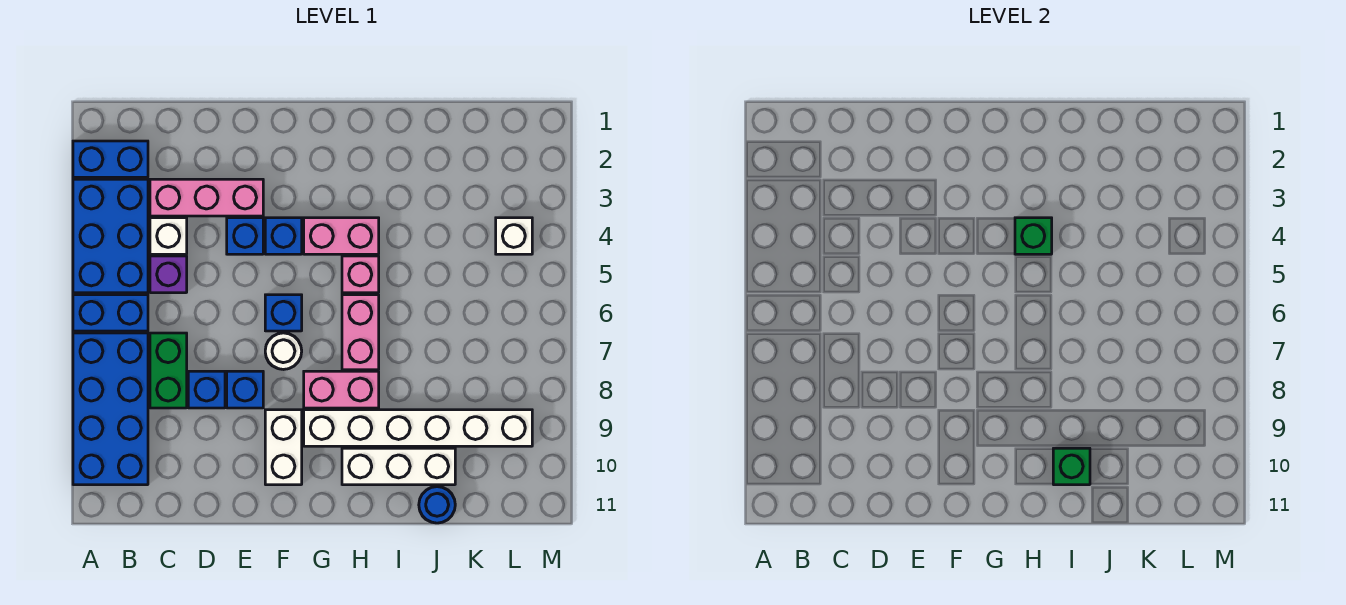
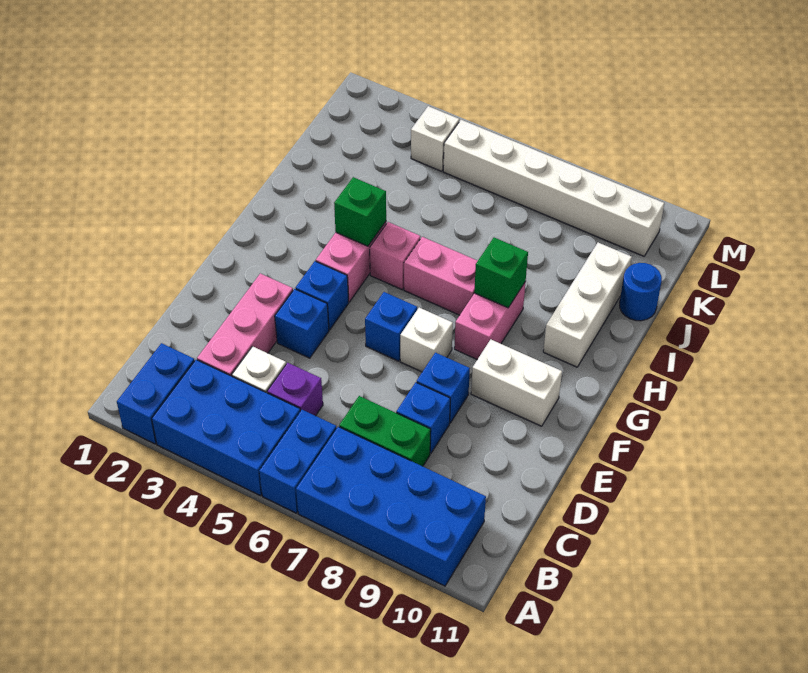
white 1x1 round brick [265,333,302,369] -> white 1x1 brick [400,308,453,372]
white 1x6 brick [304,410,532,446] -> white 1x6 brick turned to [443,120,664,256]
green 1x1 brick [1053,448,1090,485] -> green 1x1 brick moved to [474,238,528,308]

